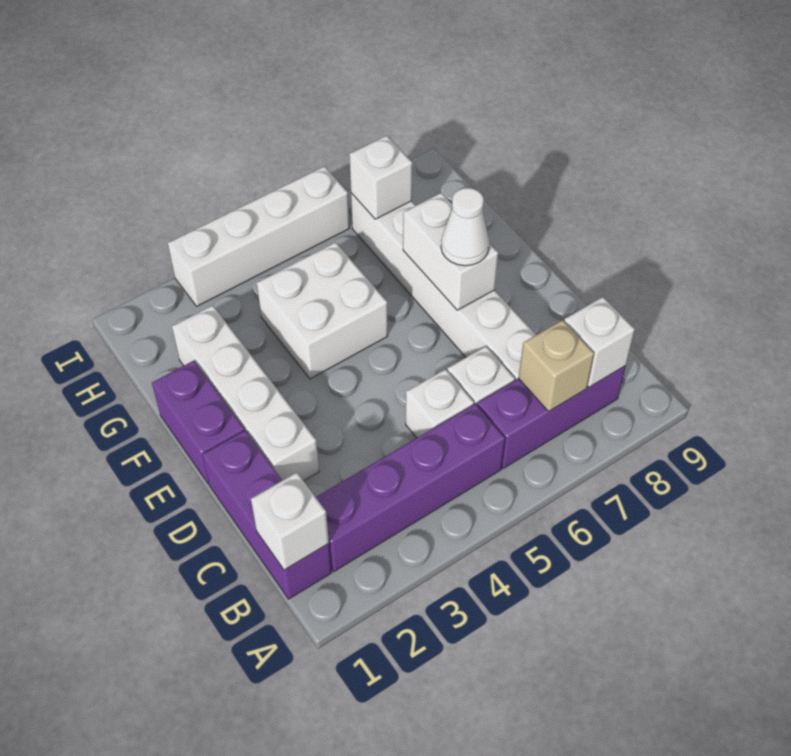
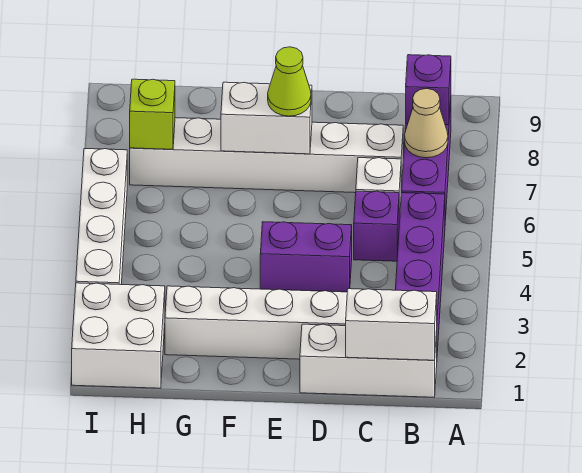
purple 1x3 brick [202,430,331,599] -> white 1x3 brick [300,324,437,397]
white 1x1 brick [251,473,329,570] -> white 1x2 brick [345,289,437,360]
tan 1x1 brick [519,320,594,411] -> tan 1x1 cone [405,89,448,158]
white 1x1 brick [564,297,635,387] -> purple 1x1 brick [406,55,451,125]
white 1x1 brick [406,369,474,438] -> purple 1x1 brick [354,191,399,261]
purple 1x2 brick [152,361,245,484] -> purple 1x2 brick moved to [260,222,352,292]
white 1x1 cone [441,188,489,266] -> lime 1x1 cone [268,47,311,116]
white 2x2 brick [257,242,388,379] -> white 2x2 brick moved to [72,283,165,388]
white 1x1 brick [349,136,412,219] -> lime 1x1 brick [130,79,175,149]

